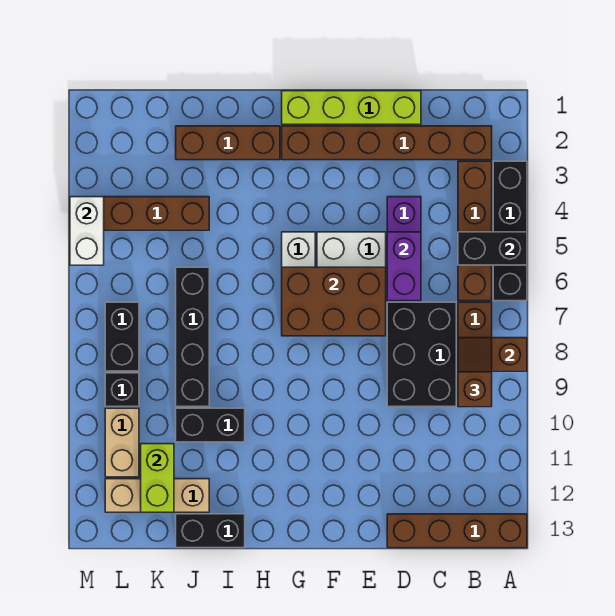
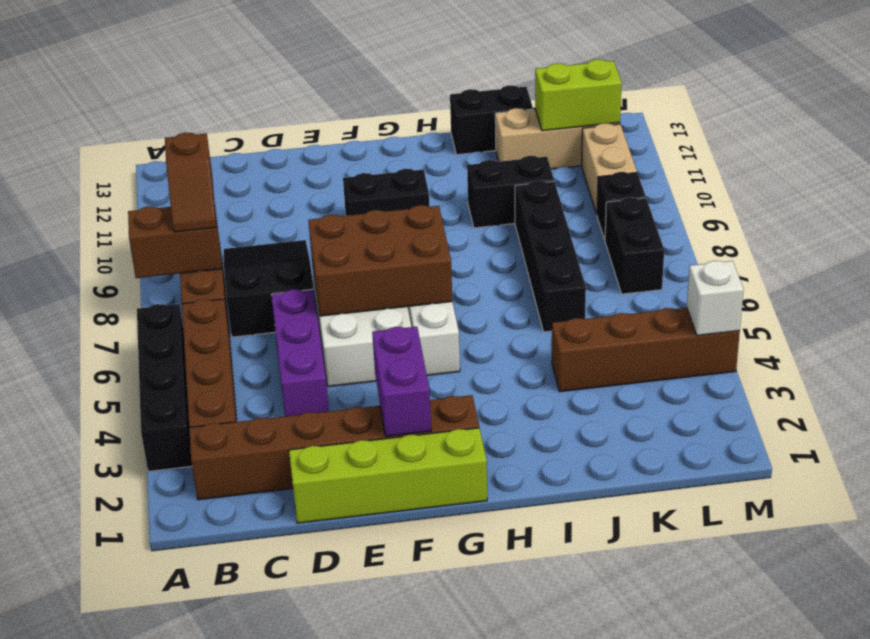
black 1x2 brick [458,232,527,265] -> black 1x2 brick moved to [343,169,430,216]
brown 1x4 brick [387,514,527,548] -> none
black 2x3 brick [387,302,456,407] -> black 2x3 slope [224,240,314,337]
purple 1x2 brick [387,232,421,301] -> purple 1x2 brick moved to [372,327,431,437]
brown 1x3 brick [176,126,280,160] -> none
lime 1x2 brick [141,444,174,512] -> lime 1x2 brick turned to [535,59,622,131]
white 1x2 brick [70,197,104,265] -> white 1x1 brick [687,261,744,335]

